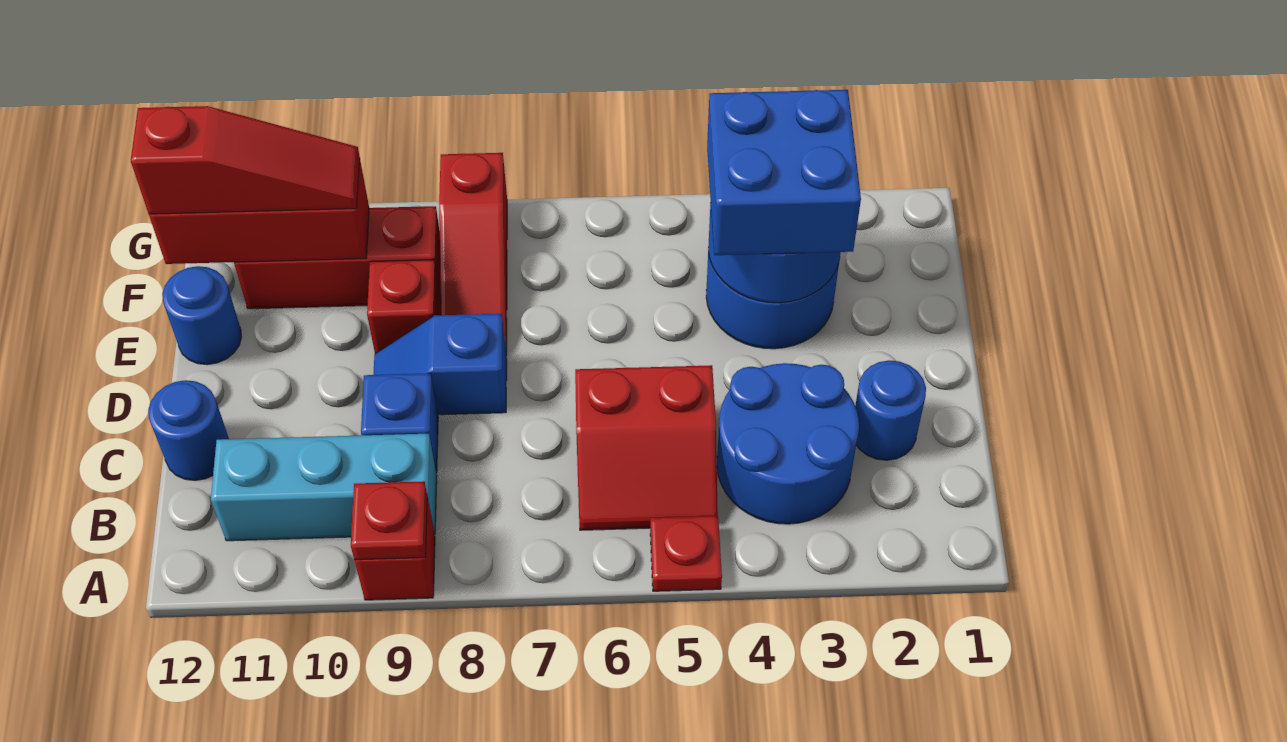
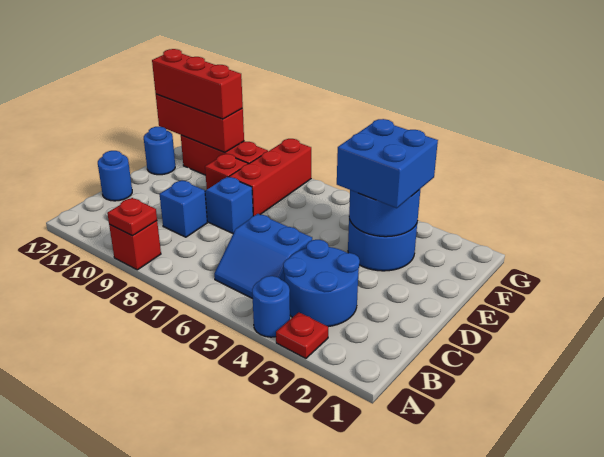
red 1x1 plate [650,516,722,591] -> red 1x1 plate moved to [276,312,328,358]
red 2x2 slope [575,365,718,530] -> blue 2x2 slope [214,214,312,299]
cyan 1x3 brick [211,434,437,541] -> none
blue 1x1 round brick [855,360,926,460] -> blue 1x1 round brick moved to [252,276,290,337]
red 1x3 slope [439,153,507,356] -> red 1x3 brick [229,139,311,216]
red 1x3 slope [131,106,360,214] -> red 1x3 brick [152,49,243,119]

